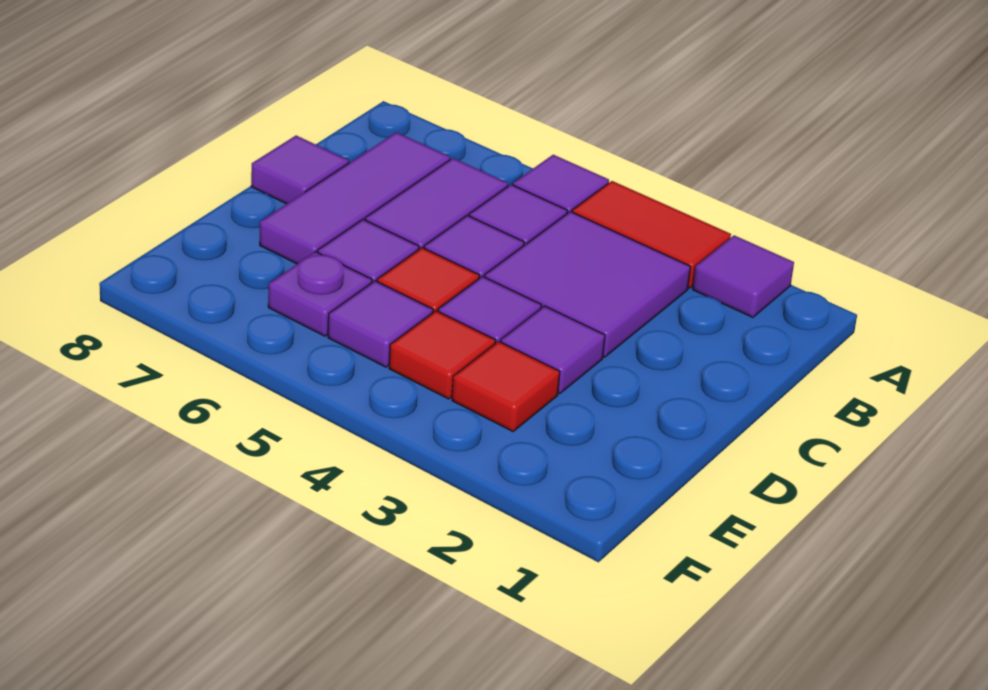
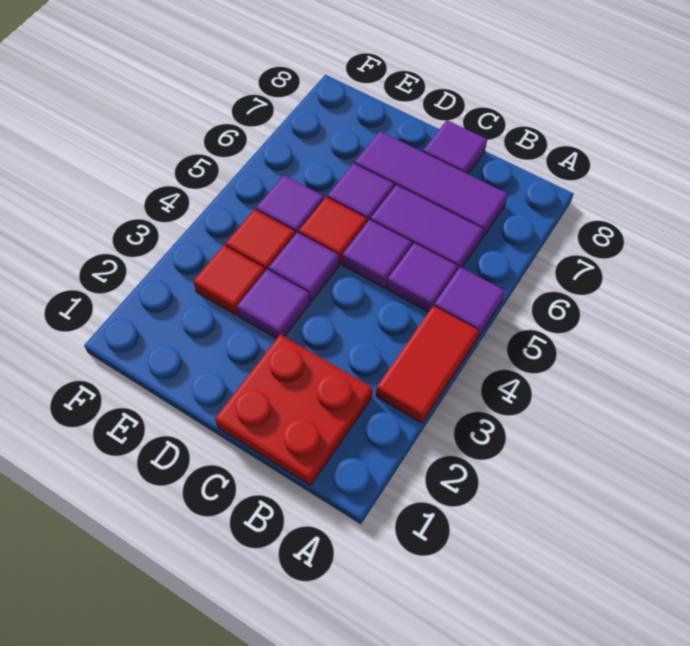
purple 1x1 tile [693,235,794,317] -> none
none -> red 2x2 plate [215,334,373,486]
purple 2x2 tile [485,212,690,357] -> none
purple 1x1 plate [268,252,372,336] -> none

